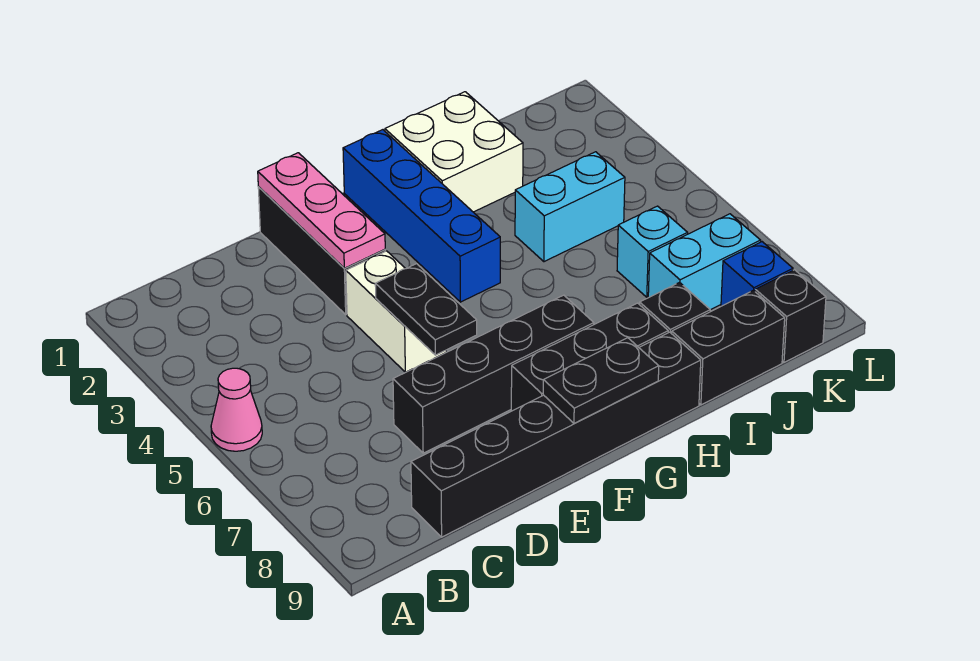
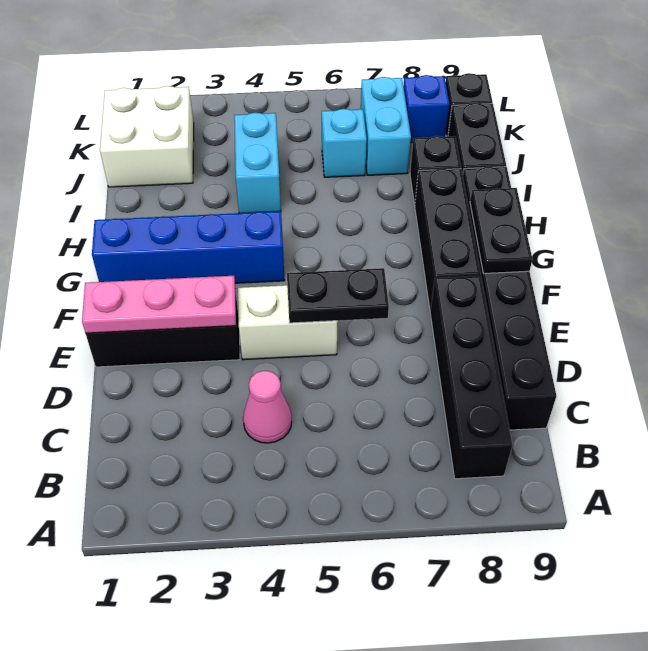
pink 1x1 cone [211,368,262,451] -> pink 1x1 cone moved to [243,371,292,443]
black 1x4 brick [393,295,594,453] -> black 1x4 brick moved to [430,276,512,479]
white 2x2 brick [385,92,523,212] -> white 2x2 brick moved to [100,86,194,187]

